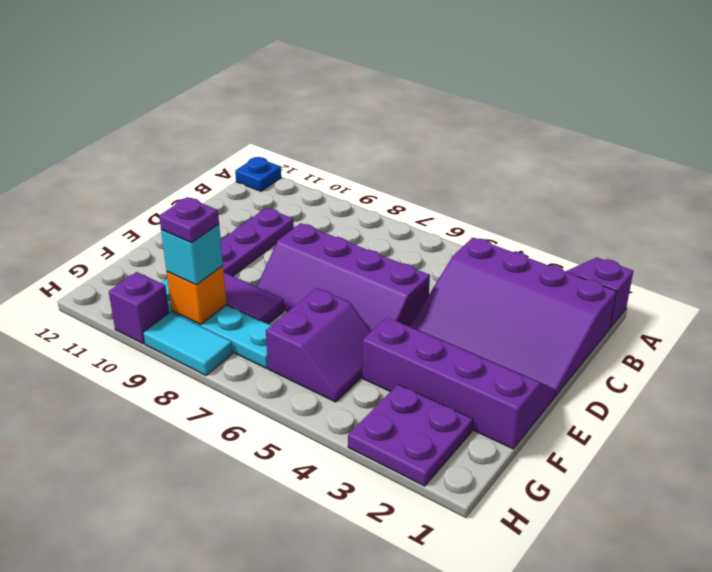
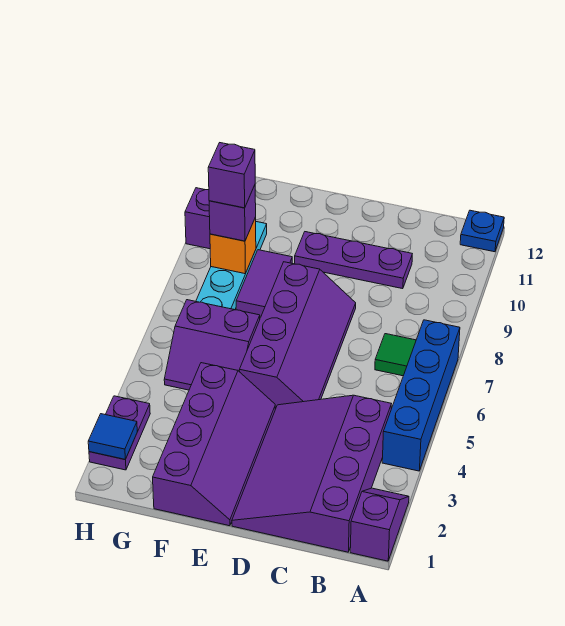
none -> blue 1x4 brick [382,320,460,471]
none -> green 1x1 tile [375,334,416,376]
purple 2x4 slope [257,223,430,331] -> purple 2x4 slope turned to [239,262,356,409]
purple 2x2 plate [348,384,473,486] -> purple 1x2 plate [89,396,150,470]
cyan 1x1 brick [161,224,223,285] -> purple 1x1 brick [209,185,256,241]
purple 1x1 plate [159,197,219,243] -> purple 1x1 brick [208,143,255,208]
none -> blue 1x1 tile [88,414,137,459]
cyan 1x2 tile [143,312,233,375] -> none

